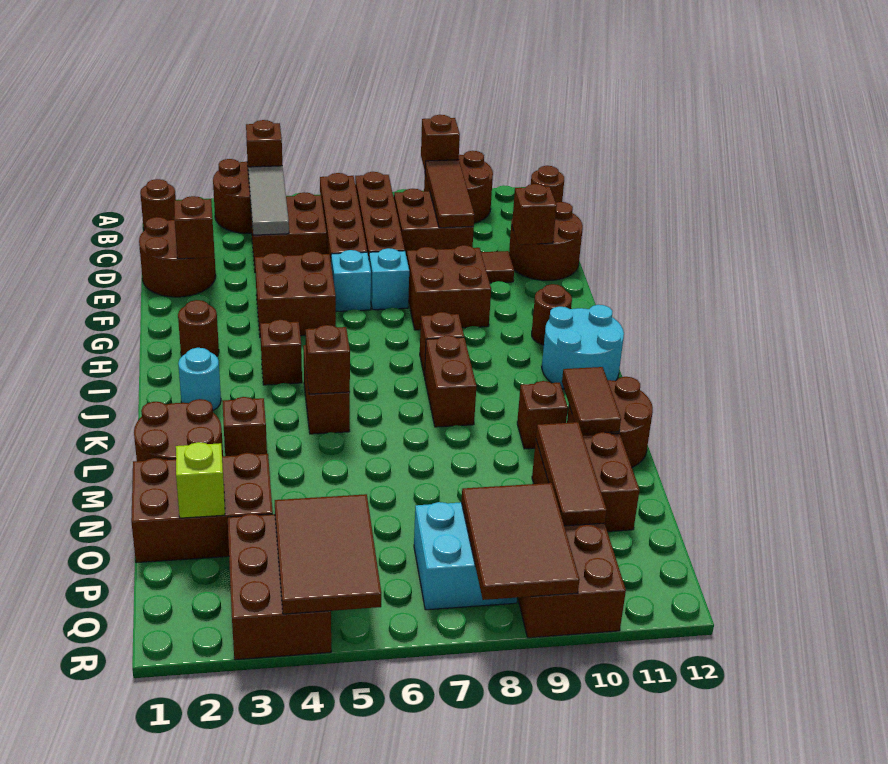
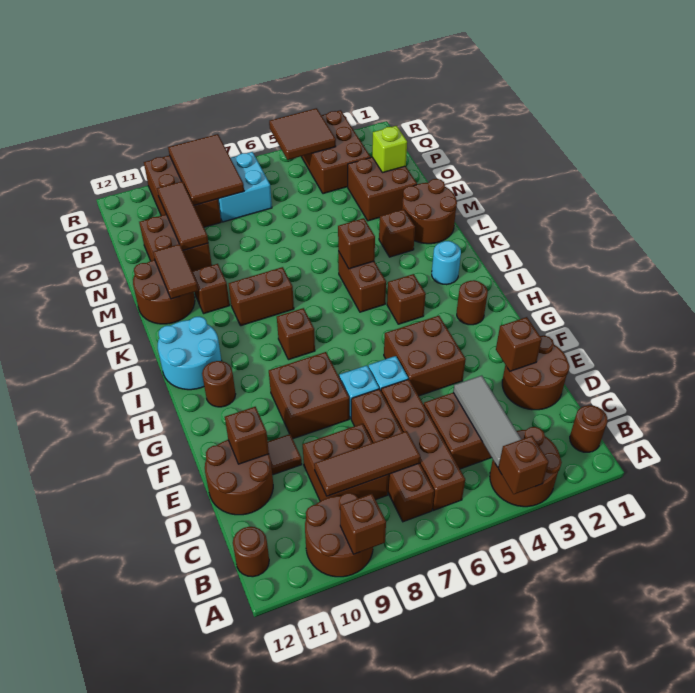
brown 1x3 tile [425,160,474,228] -> brown 1x3 tile turned to [314,431,420,496]
brown 1x2 brick [425,336,476,427] -> brown 1x2 brick turned to [229,267,294,326]
brown 2x3 brick [131,453,273,563] -> brown 2x2 brick [348,157,417,221]
brown 2x3 tile [275,494,381,614] -> brown 2x2 tile [269,108,336,160]

